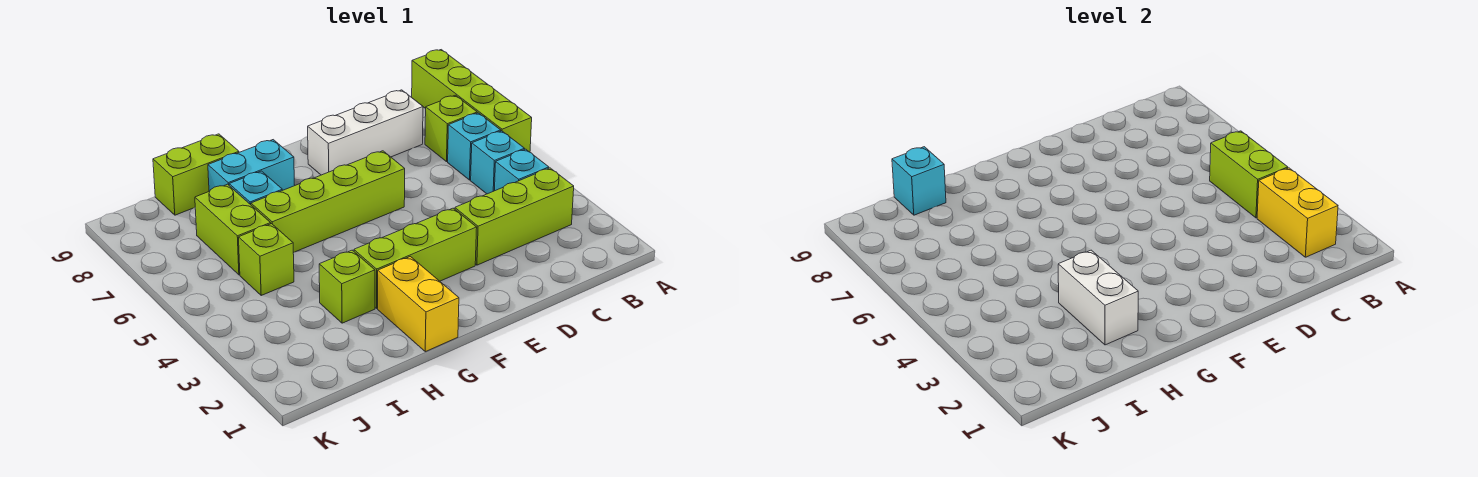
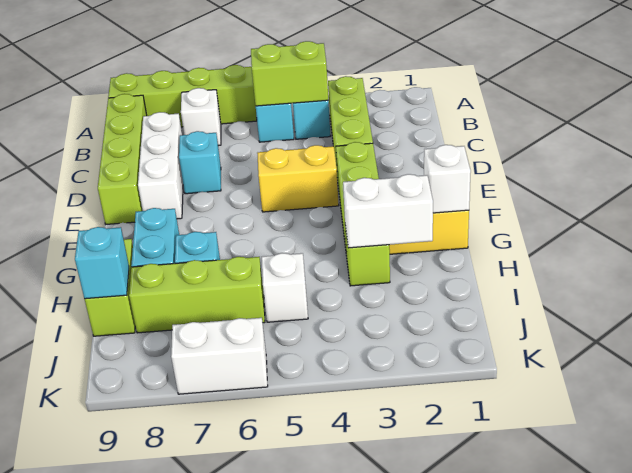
yellow 1x2 brick [1257,168,1338,257] -> yellow 1x2 brick moved to [257,145,339,212]
cyan 1x1 brick [448,113,501,180] -> cyan 1x1 brick moved to [179,131,221,194]
lime 1x1 brick [425,95,477,162] -> white 1x1 brick [181,88,221,146]
lime 1x4 brick [251,151,405,253] -> lime 1x4 brick moved to [98,94,147,224]
none -> white 1x1 brick [424,145,471,213]
lime 1x1 brick [239,224,294,295] -> white 1x1 brick [262,253,308,322]
lime 1x2 brick [195,184,271,275] -> lime 1x3 brick [129,257,265,333]
none -> white 1x2 brick [171,318,268,394]

